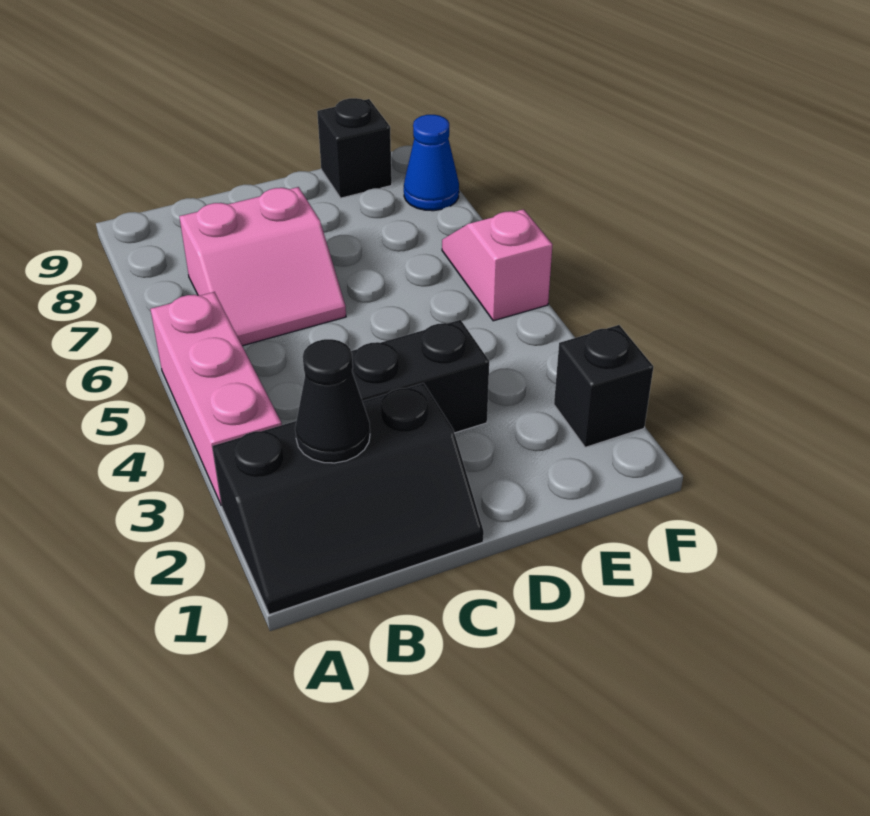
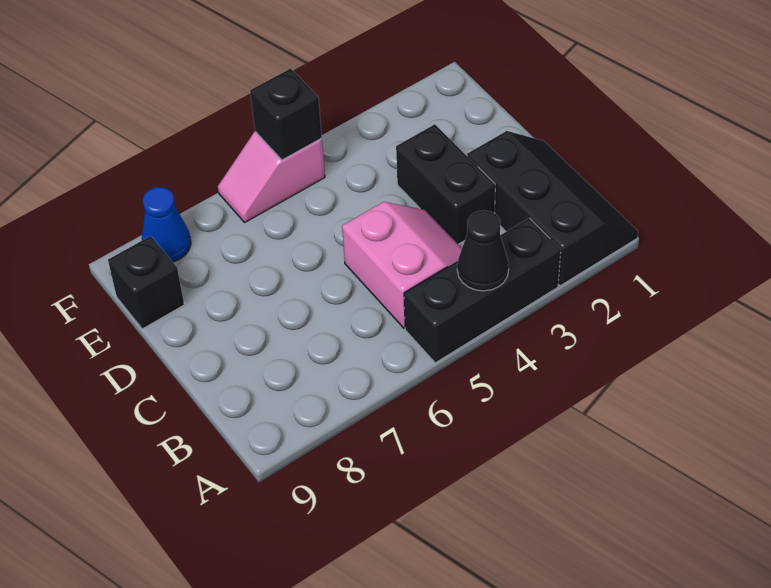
pink 1x3 brick [151,292,282,505] -> black 1x3 brick [404,218,561,363]
black 1x1 cone [295,339,370,463] -> black 1x1 cone moved to [457,210,509,291]
pink 2x2 slope [179,187,346,346] -> pink 2x2 slope moved to [342,202,462,328]
black 1x1 brick [554,325,653,447] -> black 1x1 brick moved to [250,68,322,160]

